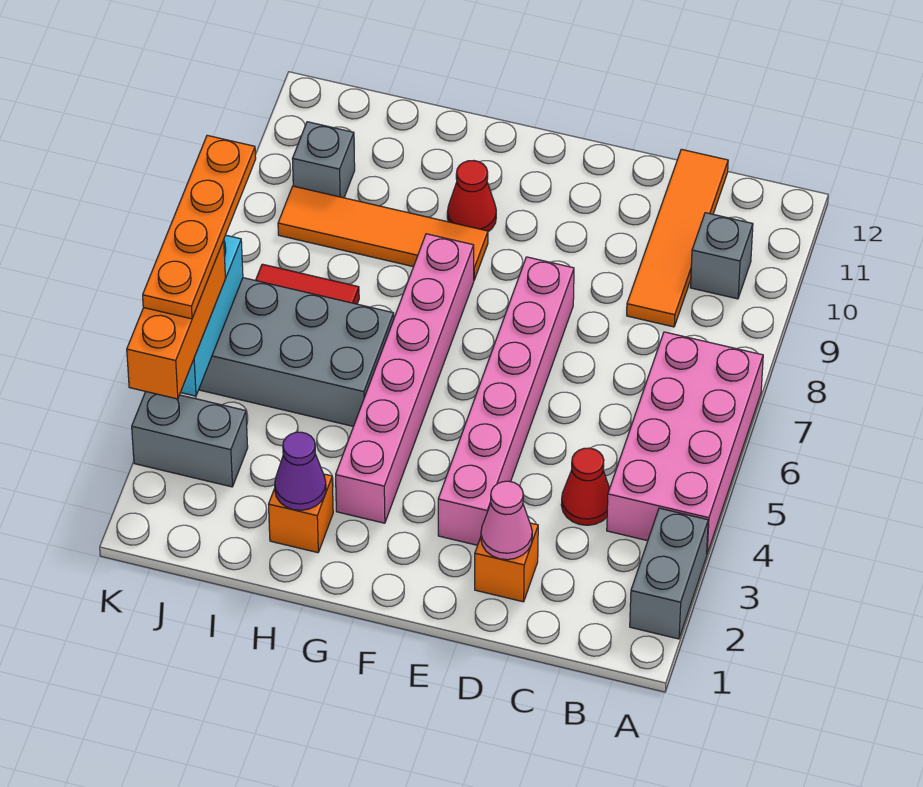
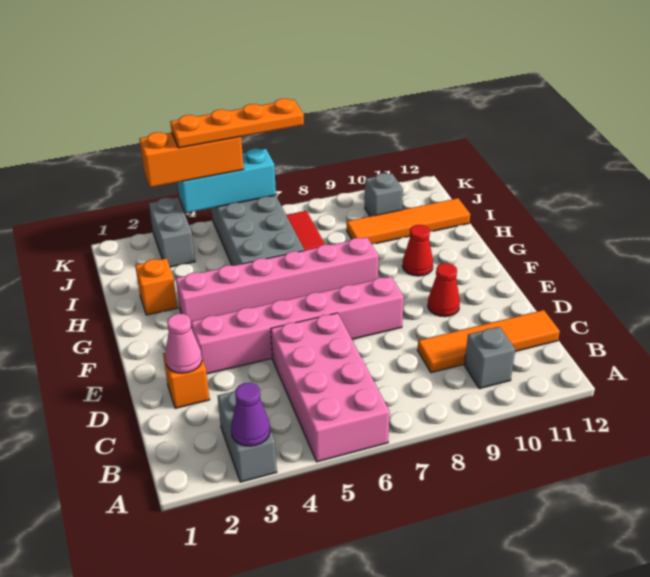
grey 1x2 brick [630,508,708,639] -> grey 1x2 brick turned to [218,391,277,482]
pink 2x4 brick [607,332,763,553] -> pink 2x4 brick turned to [271,313,390,462]
red 1x1 cone [561,448,610,525] -> red 1x1 cone moved to [428,263,460,317]
orange 1x4 tile [278,186,488,280] -> orange 1x4 tile turned to [347,198,470,244]
purple 1x1 cone [275,432,326,510] -> purple 1x1 cone moved to [231,383,270,446]

